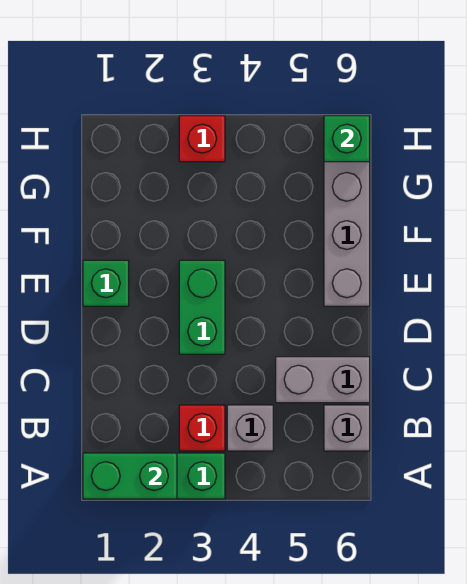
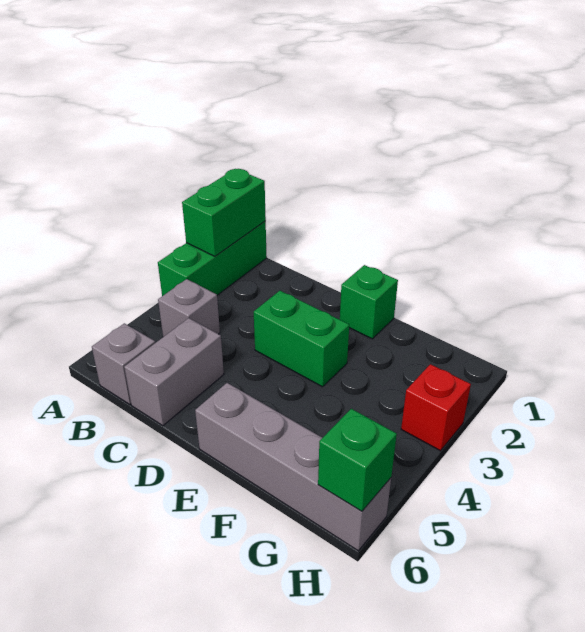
red 1x1 brick [179,405,225,451] -> none

